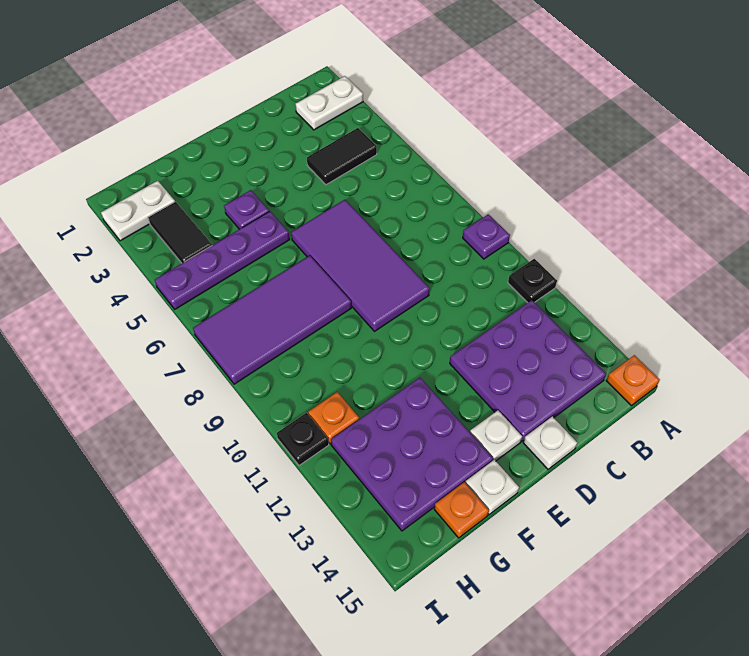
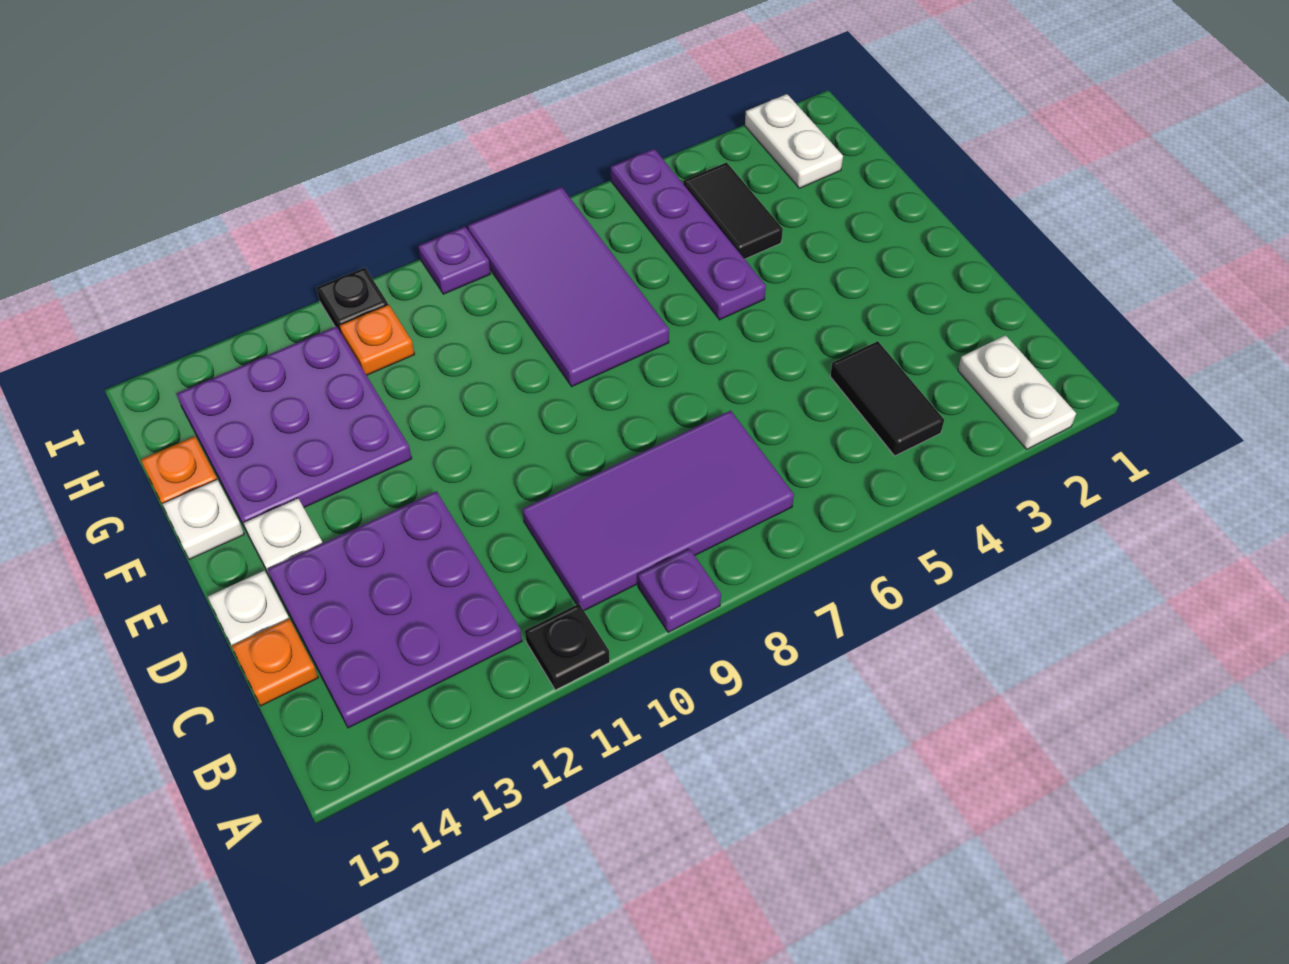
orange 1x1 plate [606,355,660,406] -> orange 1x1 plate moved to [232,619,318,706]
purple 2x4 tile [291,200,430,331] -> purple 2x4 tile moved to [522,411,794,611]
purple 1x1 plate [224,190,269,229] -> purple 1x1 plate moved to [418,227,490,294]
black 1x2 tile [148,202,212,263] -> black 1x2 tile turned to [683,162,783,259]

